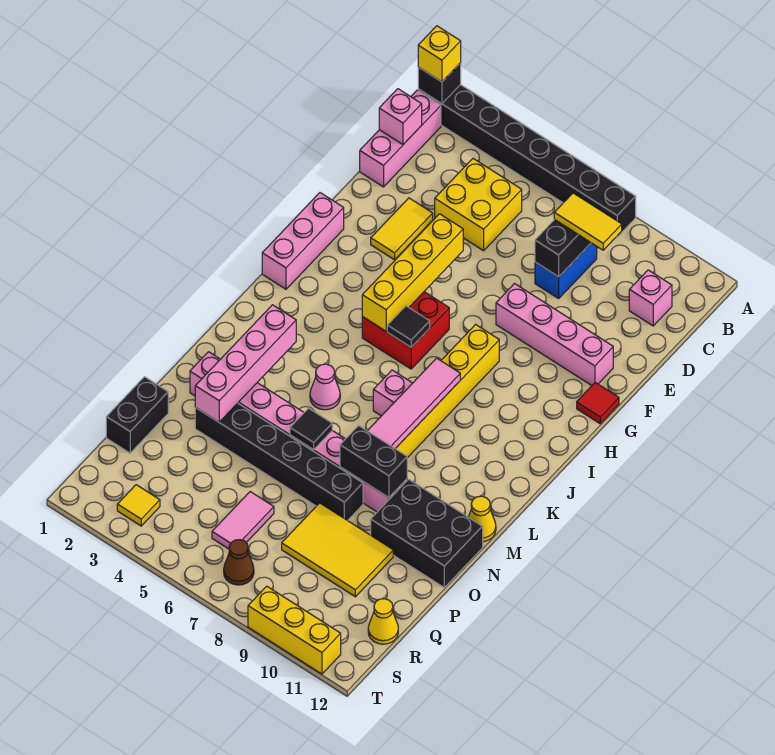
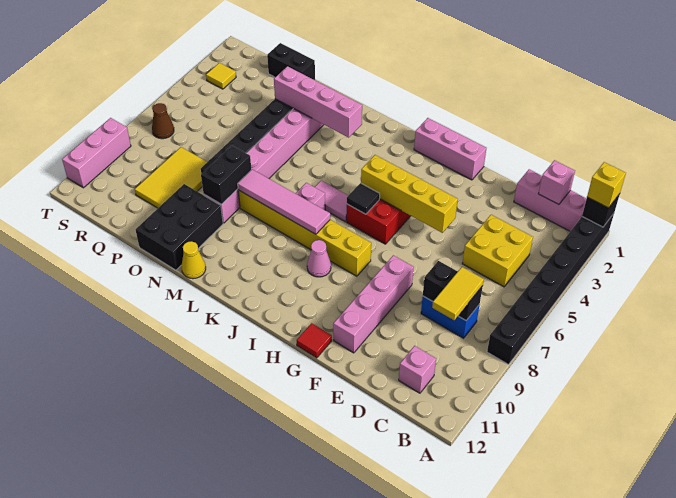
yellow 1x2 tile [371,198,433,260] -> none
pink 1x1 cone [310,364,340,410] -> pink 1x1 cone moved to [307,240,331,277]
black 1x1 tile [290,408,332,450] -> none
pink 1x2 tile [212,492,274,549] -> pink 1x2 tile moved to [315,181,348,222]
yellow 1x1 cone [368,599,398,644] -> none
yellow 1x3 brick [248,586,341,674] -> pink 1x3 brick [62,118,131,188]

